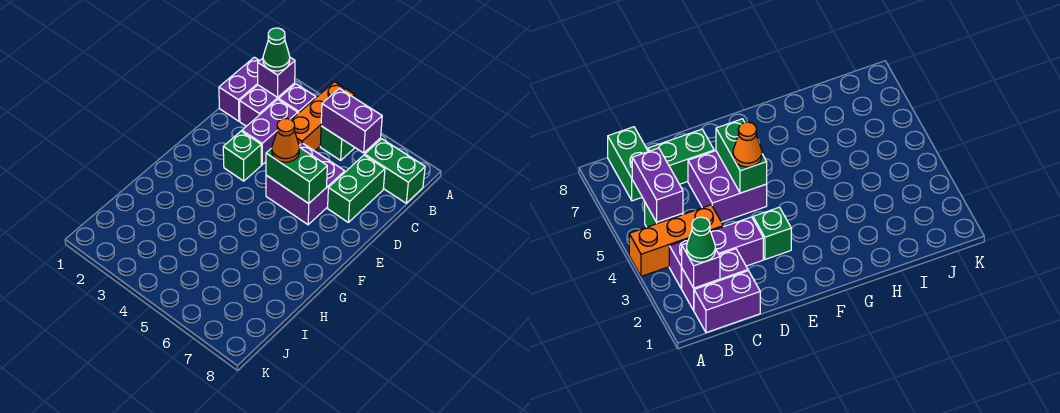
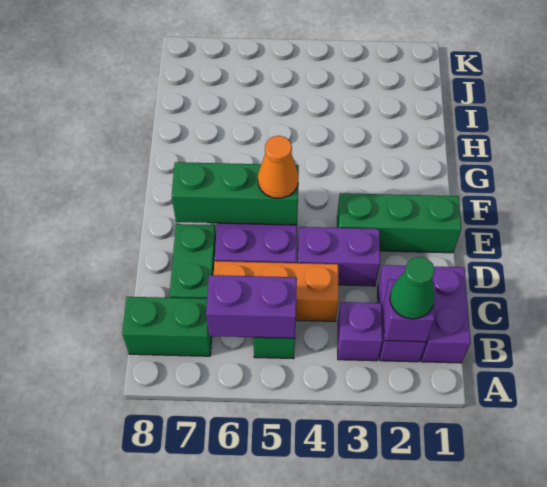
orange 1x3 brick [291,82,355,151] -> orange 1x3 brick turned to [214,261,338,321]
purple 1x2 brick [242,99,298,165] -> purple 1x2 brick turned to [298,227,380,286]
green 1x1 brick [223,131,261,181] -> green 1x3 brick [337,193,461,253]
green 1x2 brick [266,147,327,204] -> green 1x3 brick [172,162,299,225]

